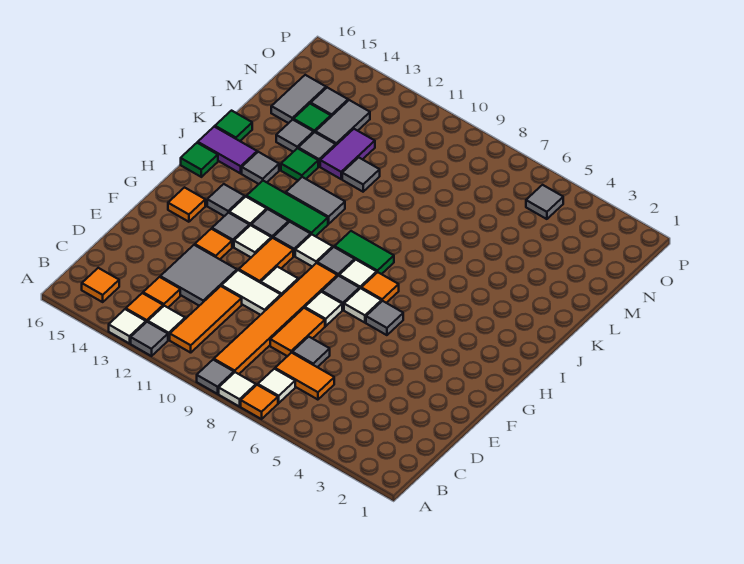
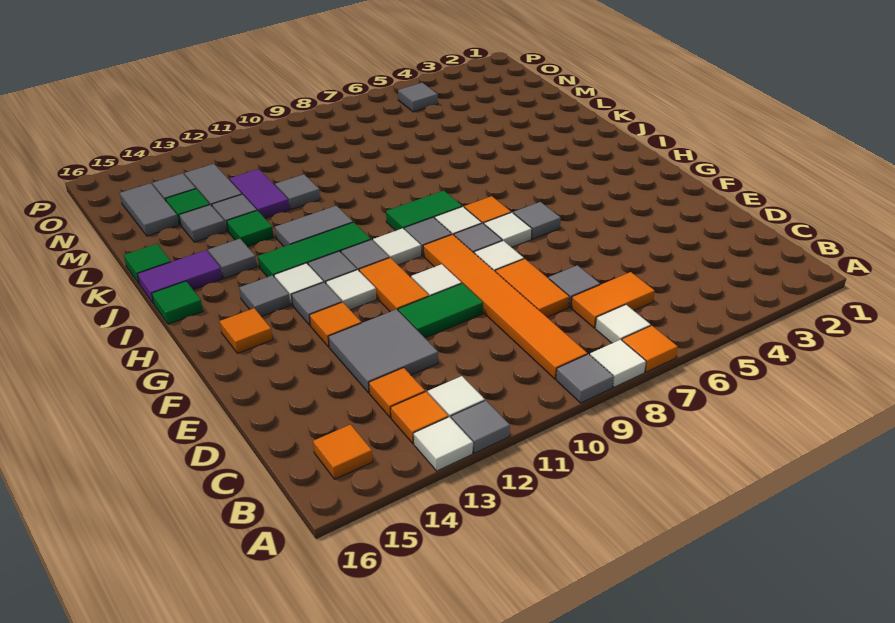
orange 1x3 tile [170,286,242,353] -> none
white 1x2 tile [222,270,281,315] -> green 1x2 tile [398,283,483,338]

